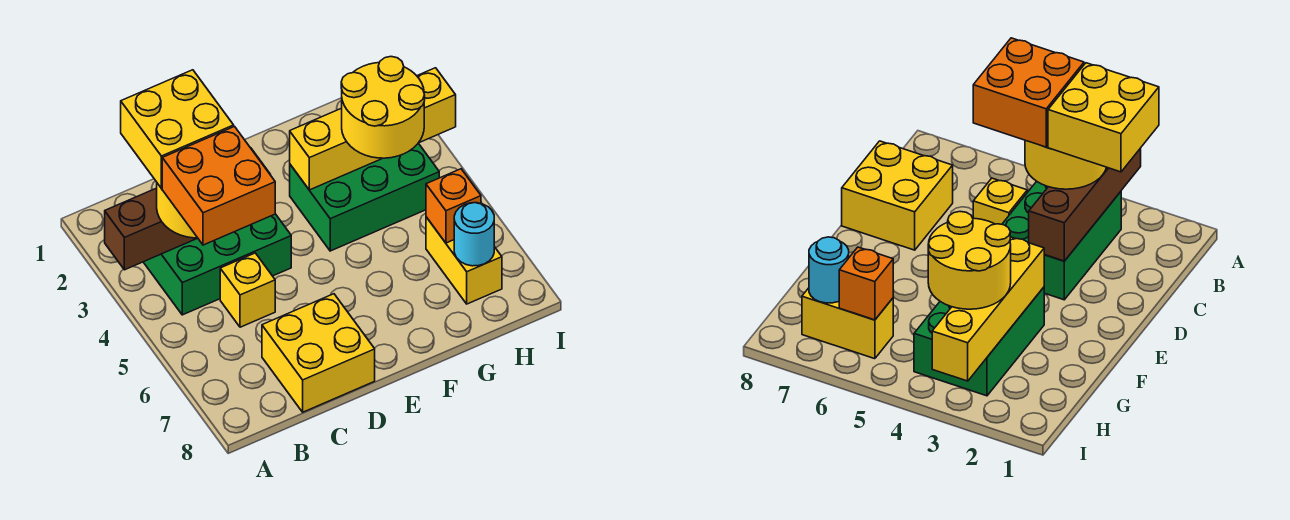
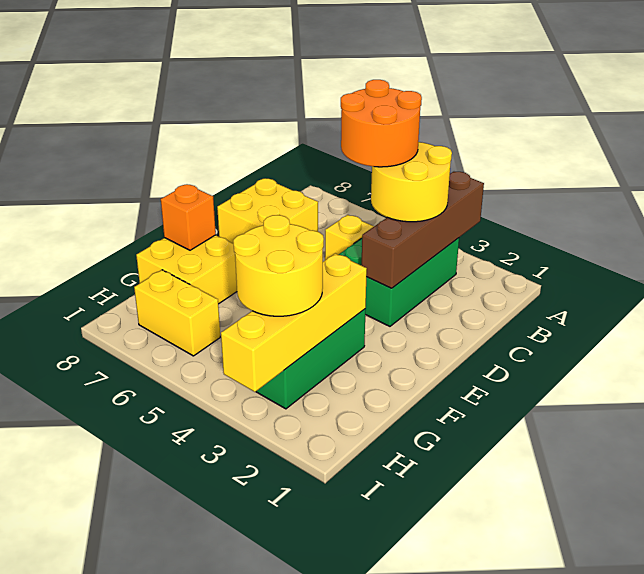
yellow 2x2 brick [121,70,234,189] -> yellow 2x2 brick moved to [136,235,237,304]
orange 2x2 brick [162,127,275,245] -> orange 2x2 round brick [341,80,422,167]
orange 1x1 brick [426,169,481,243] -> orange 1x1 brick moved to [161,185,216,250]
cyan 1x1 round brick [454,203,494,266] -> none

